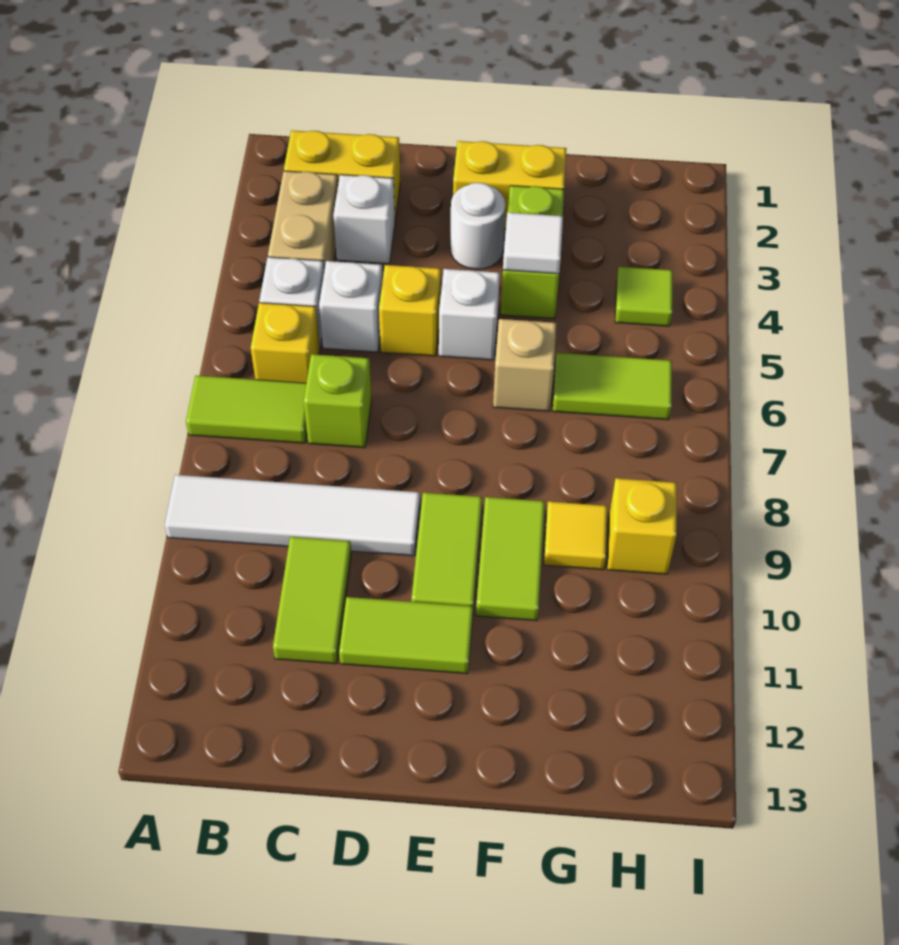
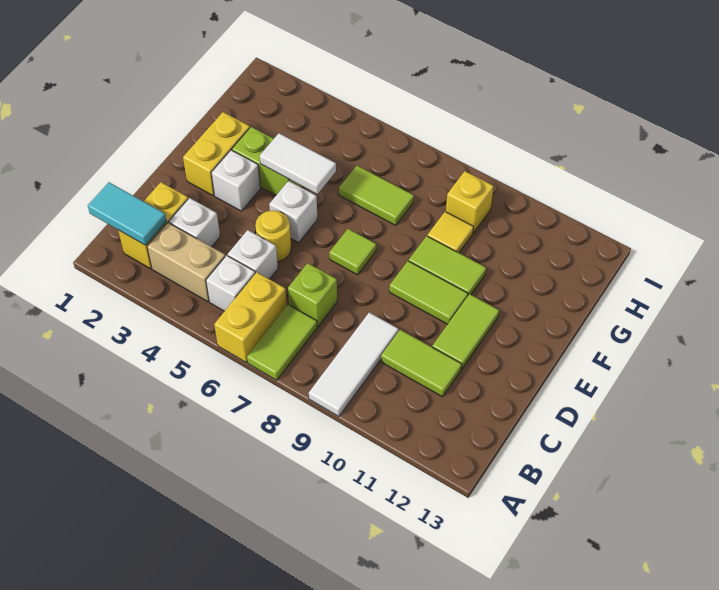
white 1x4 tile [164,475,420,556] -> white 1x3 tile [309,312,399,416]
none -> cyan 1x2 tile [88,182,166,245]
yellow 1x1 brick [251,303,320,383] -> yellow 1x2 brick [214,272,287,362]
yellow 1x1 brick [379,265,441,356] -> yellow 1x1 round brick [255,210,291,262]
white 1x1 round brick [450,183,505,269] -> white 1x1 brick [211,150,260,211]
white 1x1 tile [503,212,563,274] -> white 1x2 tile [260,133,336,194]
tan 1x1 brick [493,319,556,411] -> none
lime 1x2 tile [553,353,672,420] -> lime 1x2 tile turned to [339,166,414,226]
lime 1x1 tile [615,267,673,326] -> lime 1x1 tile moved to [329,229,376,275]

